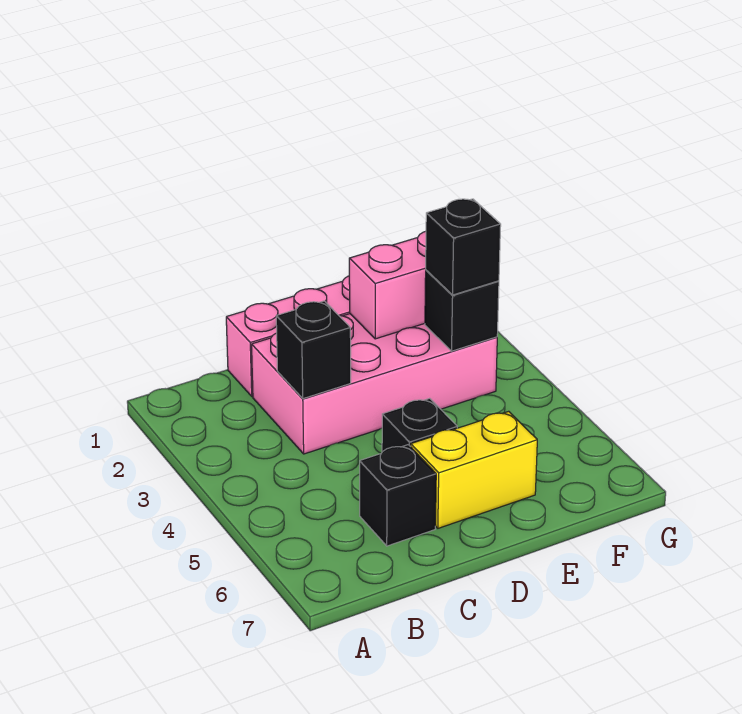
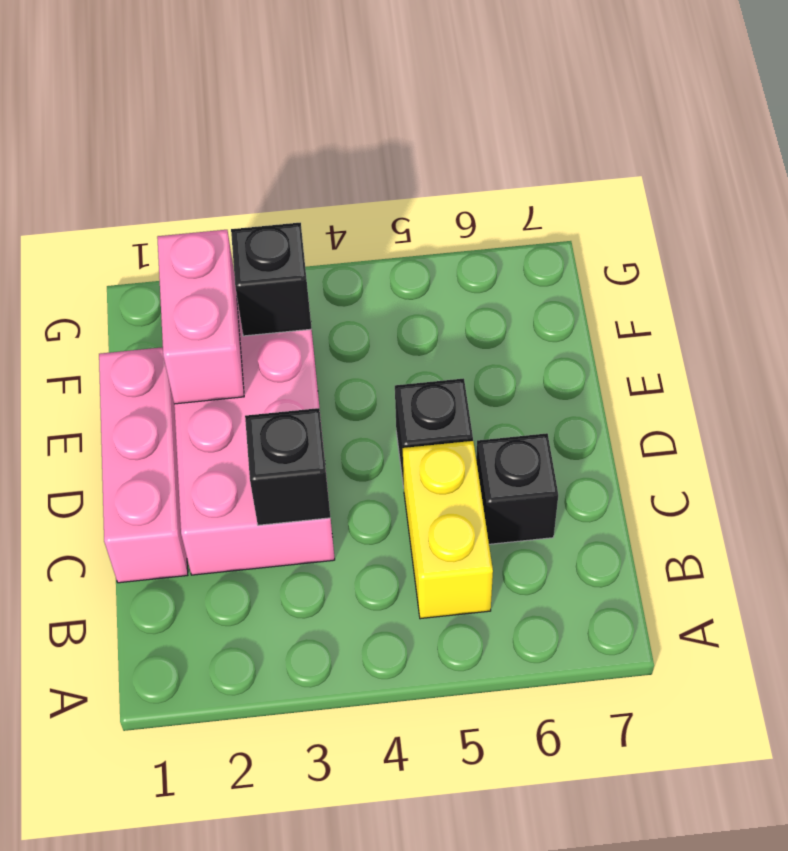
yellow 1x2 brick [411,411,537,528] -> yellow 1x2 brick moved to [403,441,493,619]
black 1x1 brick [426,199,501,295] -> none

